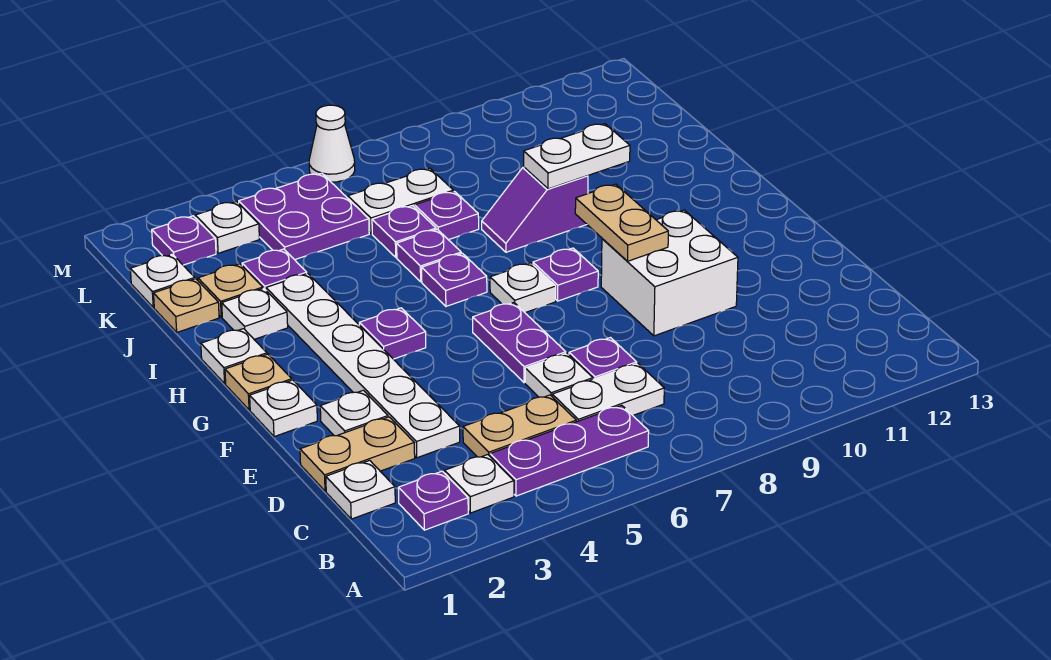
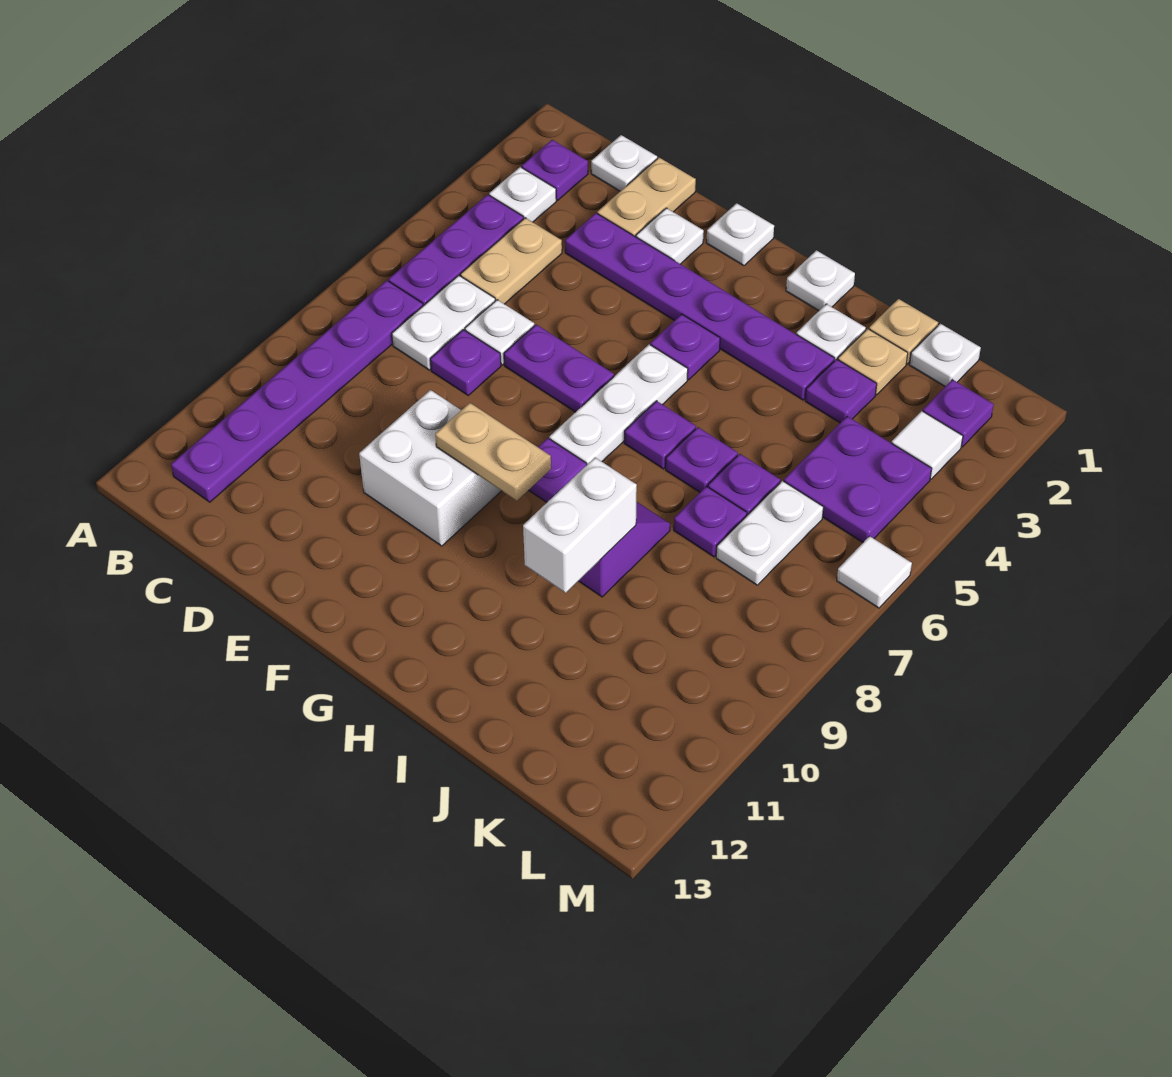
none -> purple 1x6 plate [171,280,423,502]
white 1x6 plate [266,273,460,458] -> purple 1x6 plate [565,213,835,400]
tan 1x1 plate [225,354,292,410] -> none
white 1x1 plate [490,263,556,313] -> white 1x3 plate [549,344,688,464]
white 1x2 plate [524,124,630,189] -> white 1x2 brick [523,458,637,593]
white 1x1 plate [195,202,259,253] -> white 1x1 tile [892,411,963,479]
white 1x1 cone [309,105,355,182] -> white 1x1 tile [837,536,912,608]

